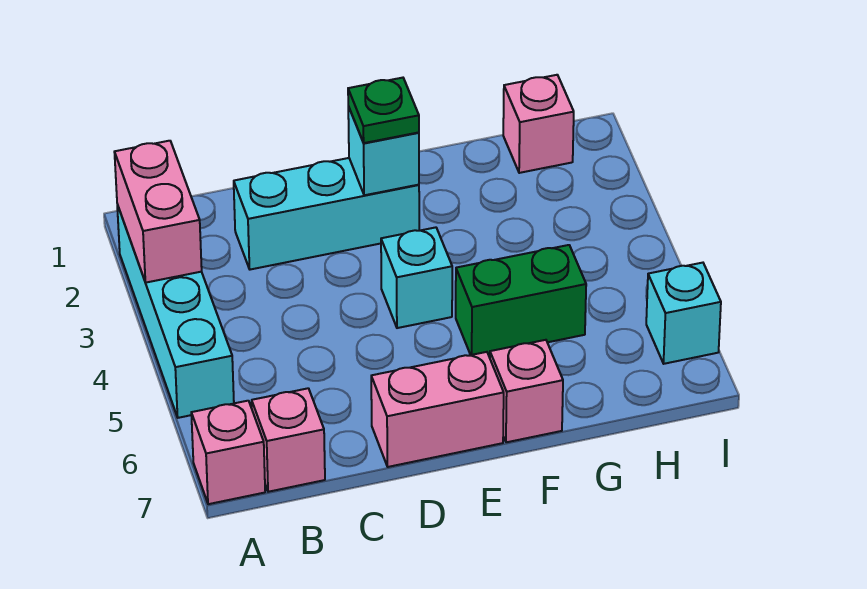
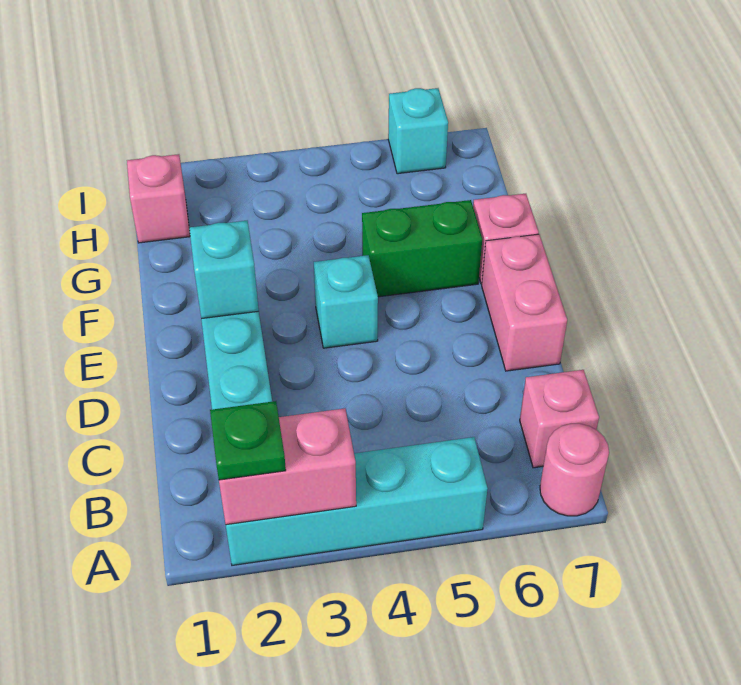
pink 1x1 brick [191,401,265,504] -> pink 1x1 round brick [540,424,609,516]
green 1x1 plate [348,78,419,143] -> green 1x1 plate moved to [210,401,286,480]
green 1x2 brick [456,245,586,355] -> green 1x2 brick turned to [362,200,482,297]

